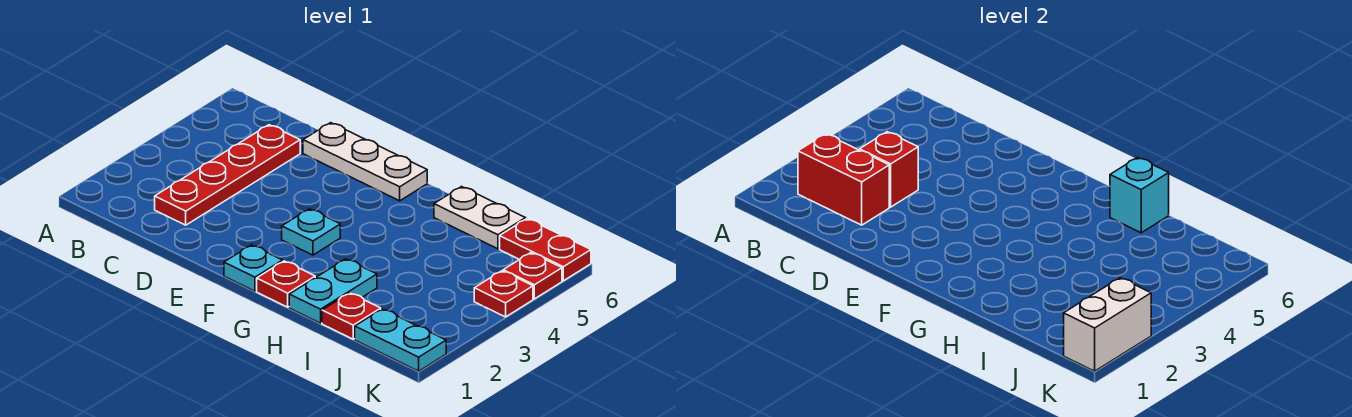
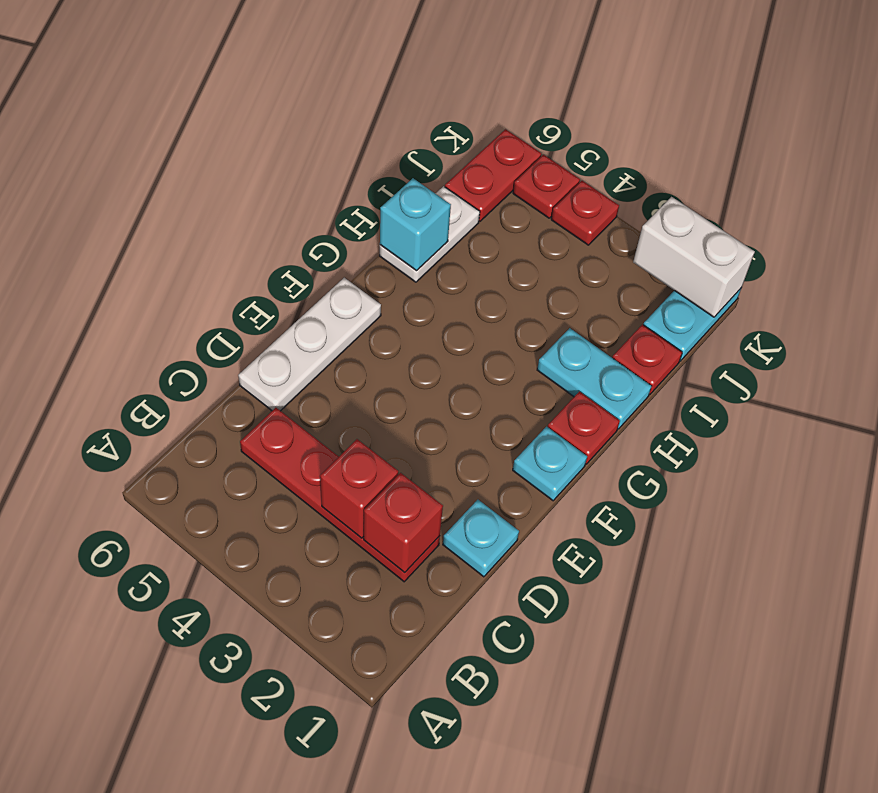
red 1x2 brick [798,134,889,225] -> red 1x1 brick [364,473,443,572]
cyan 1x1 plate [282,209,340,255] -> cyan 1x1 plate moved to [443,500,519,577]

